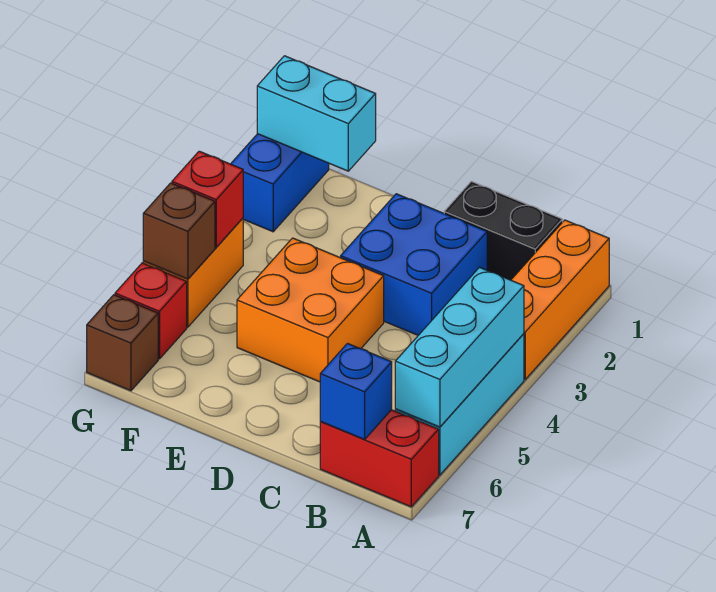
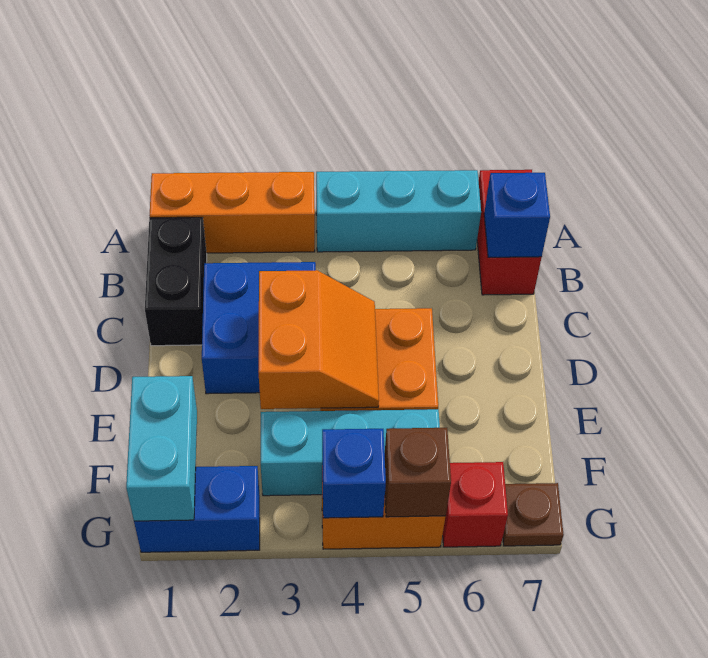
cyan 1x3 brick [395,267,524,427] -> cyan 1x3 brick moved to [261,409,440,496]
none -> orange 2x2 slope [258,270,379,409]
red 1x1 brick [172,151,243,247] -> blue 1x1 brick [322,429,386,518]
brown 1x1 brick [87,295,158,391] -> brown 1x1 plate [503,483,564,546]

